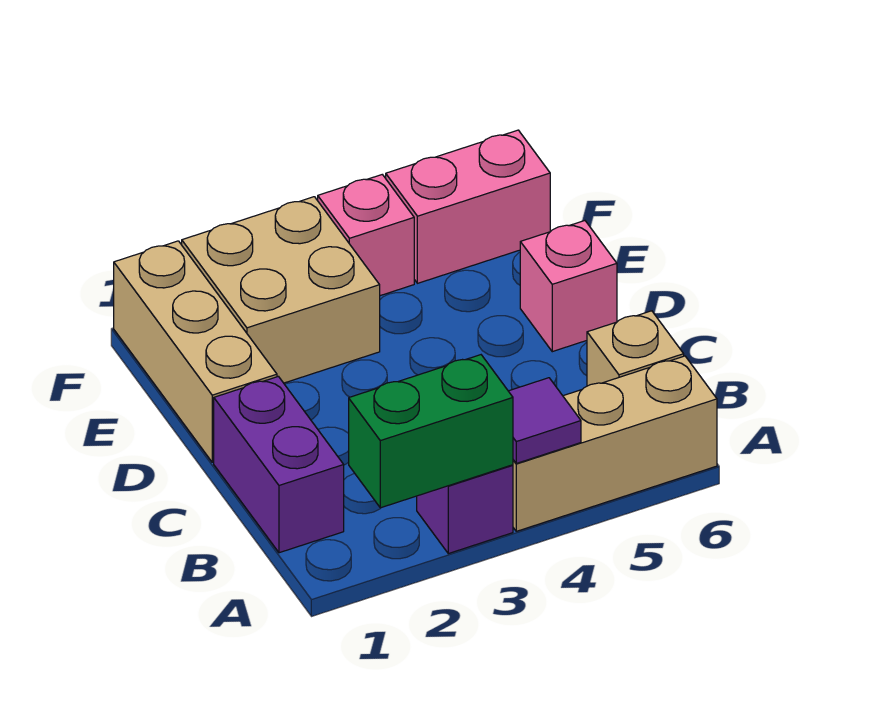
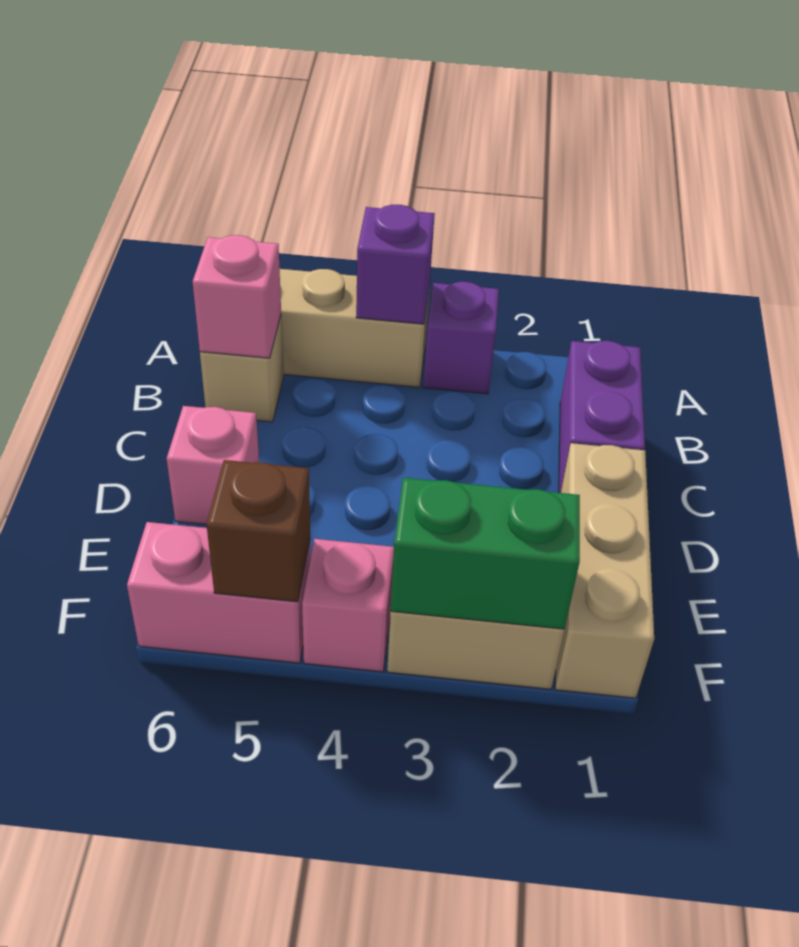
green 1x2 brick [349,355,513,508] -> green 1x2 brick moved to [391,478,580,629]
purple 1x1 tile [509,378,581,463] -> purple 1x1 brick [356,205,435,324]
none -> pink 1x1 brick [193,235,281,358]
none -> brown 1x1 brick [206,460,310,602]

